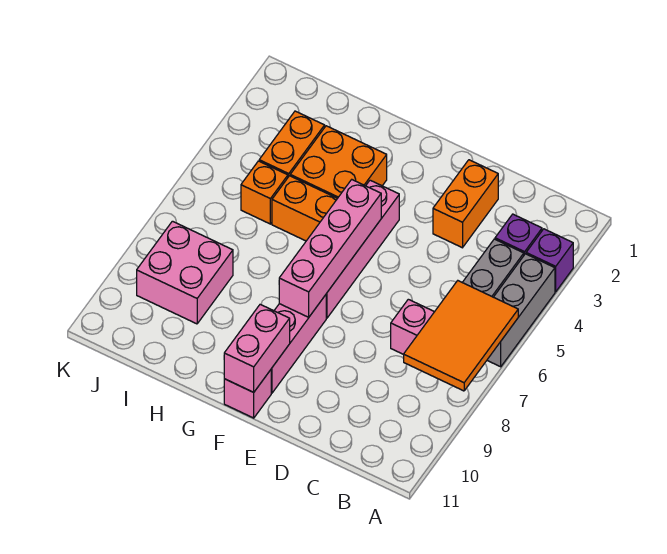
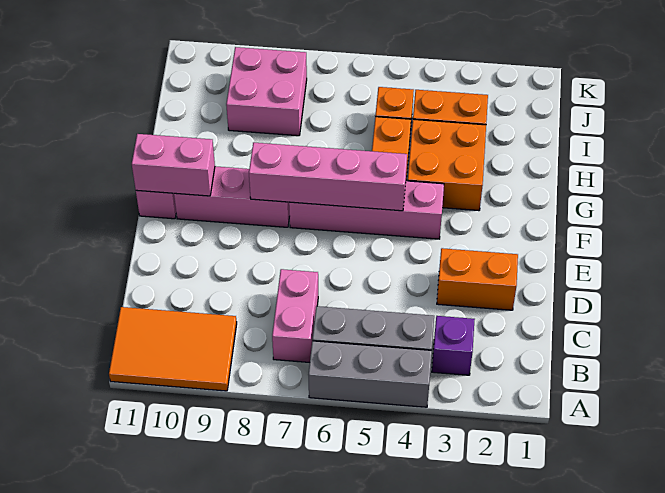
purple 1x1 brick [526,229,573,292] -> none
orange 2x3 tile [404,281,518,391] -> orange 2x3 tile moved to [109,307,237,391]

